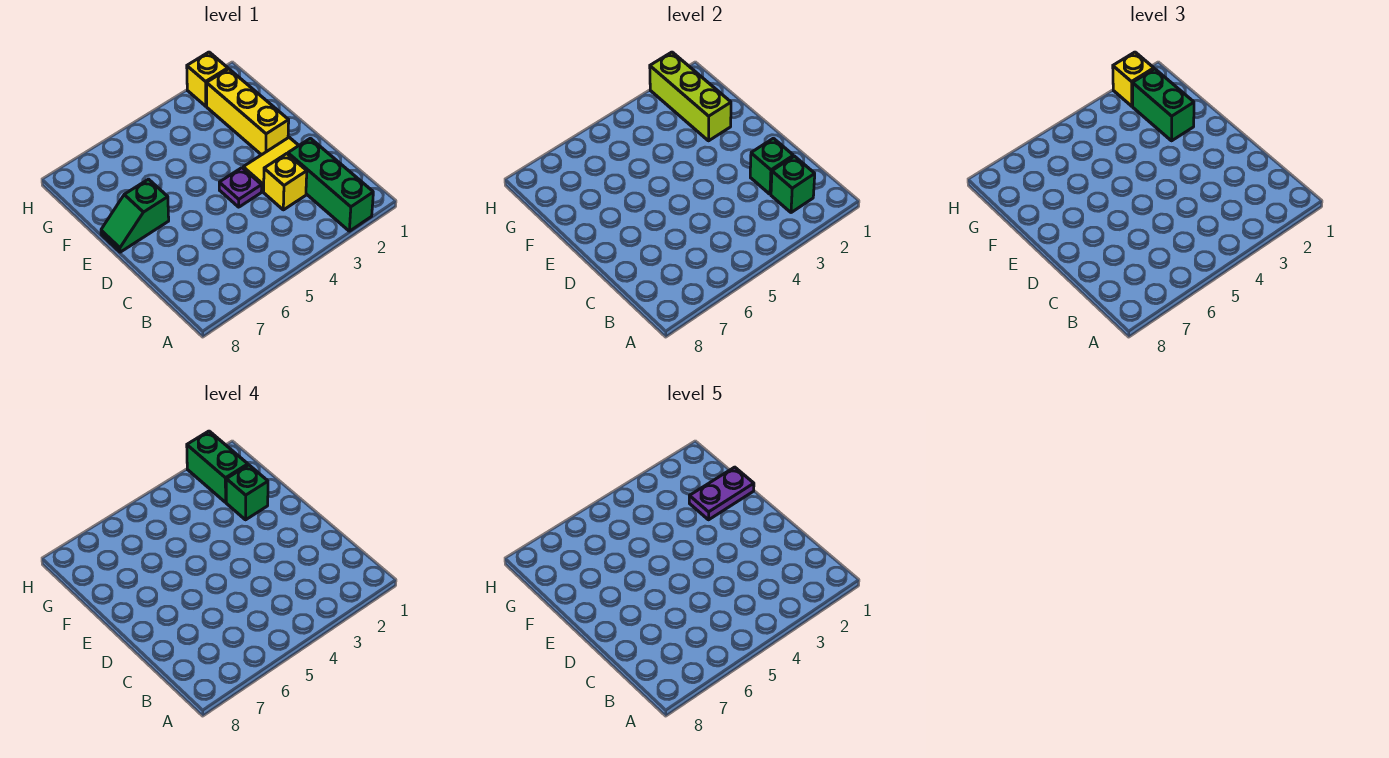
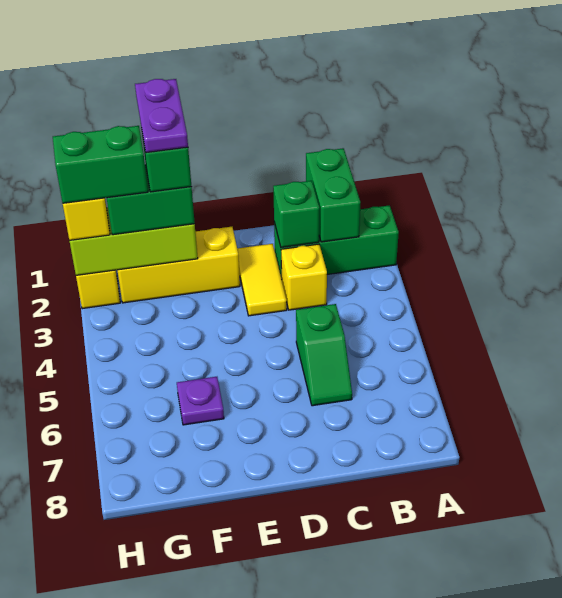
green 1x1 brick [771,156,815,213] -> green 1x2 brick [306,148,361,242]
purple 1x1 plate [219,168,262,207] -> purple 1x1 plate moved to [177,377,224,425]
green 1x2 slope [101,179,169,252] -> green 1x2 slope moved to [296,304,352,406]

